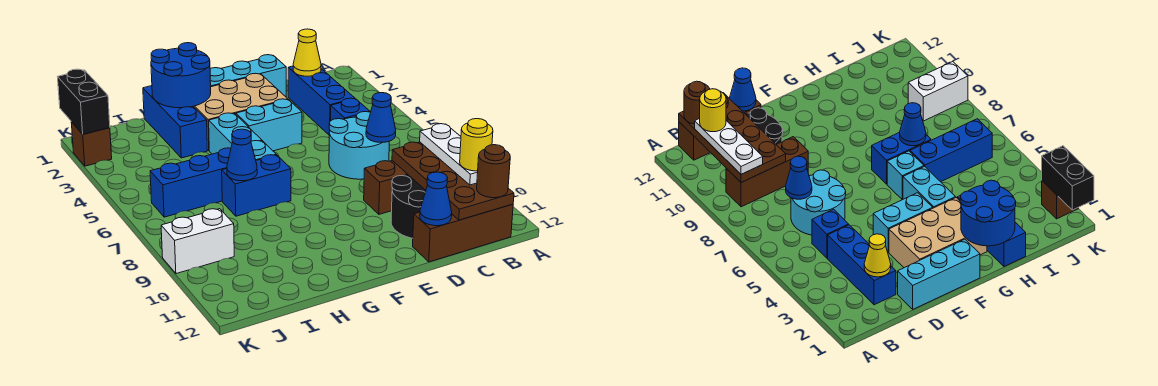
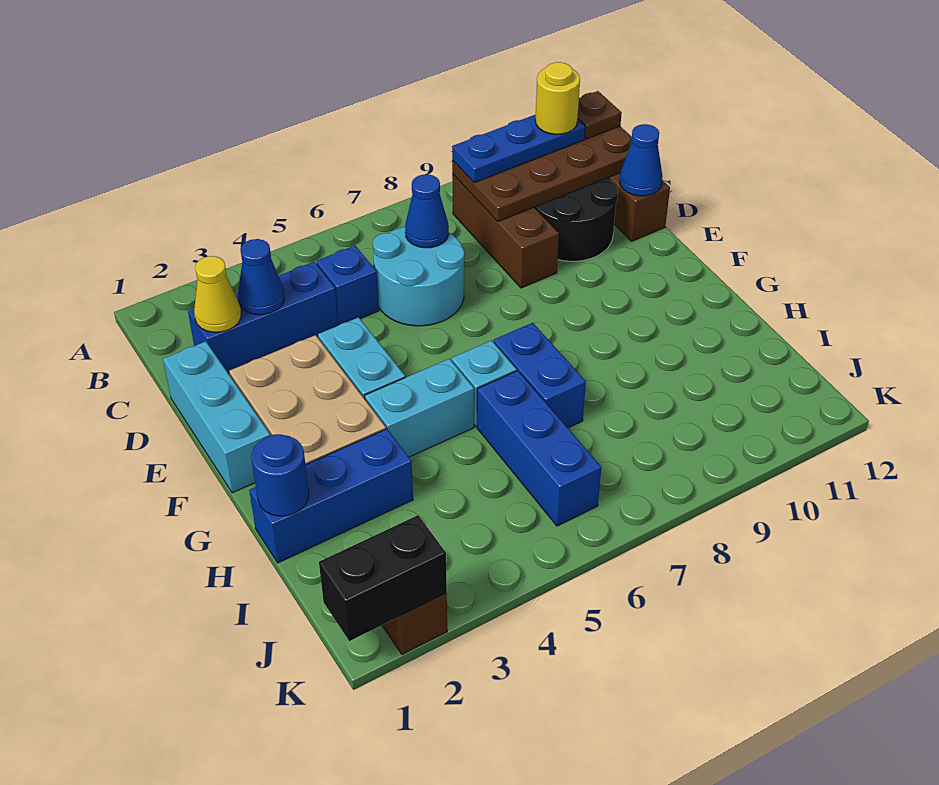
white 1x3 plate [420,124,478,185] -> blue 1x3 plate [452,115,585,183]
brown 1x1 round brick [477,145,510,198] -> brown 1x1 plate [578,91,622,139]
blue 2x2 round brick [151,43,211,108] -> blue 1x1 round brick [251,434,309,516]
blue 1x1 cone [227,129,257,181] -> blue 1x1 cone moved to [238,239,284,315]
white 1x2 brick [161,209,234,274] -> none

